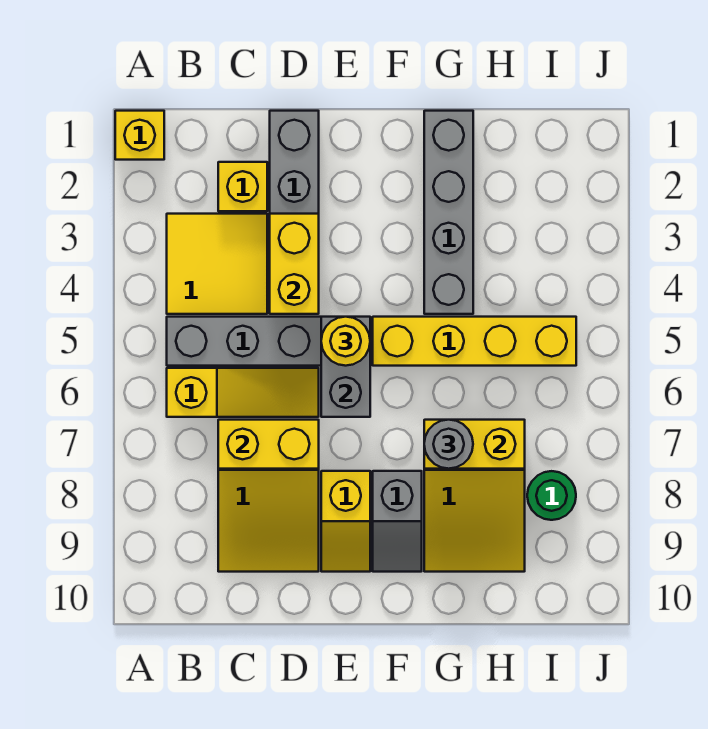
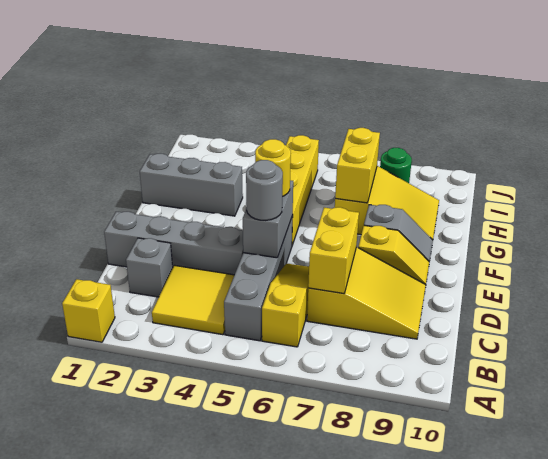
yellow 1x1 brick [218,162,267,211] -> grey 1x1 brick [126,238,173,297]
yellow 1x2 brick [270,214,319,314] -> none
grey 1x2 brick [321,317,370,417] -> grey 1x2 brick turned to [243,180,293,258]
grey 1x4 brick [424,111,473,314] -> grey 1x3 brick [140,154,243,216]
grey 1x1 round brick [424,420,473,469] -> grey 1x1 round brick moved to [246,160,283,220]

